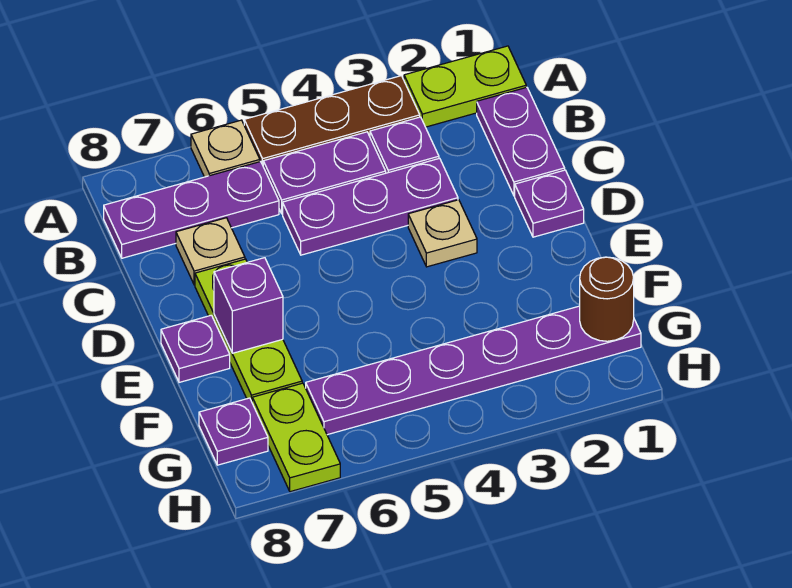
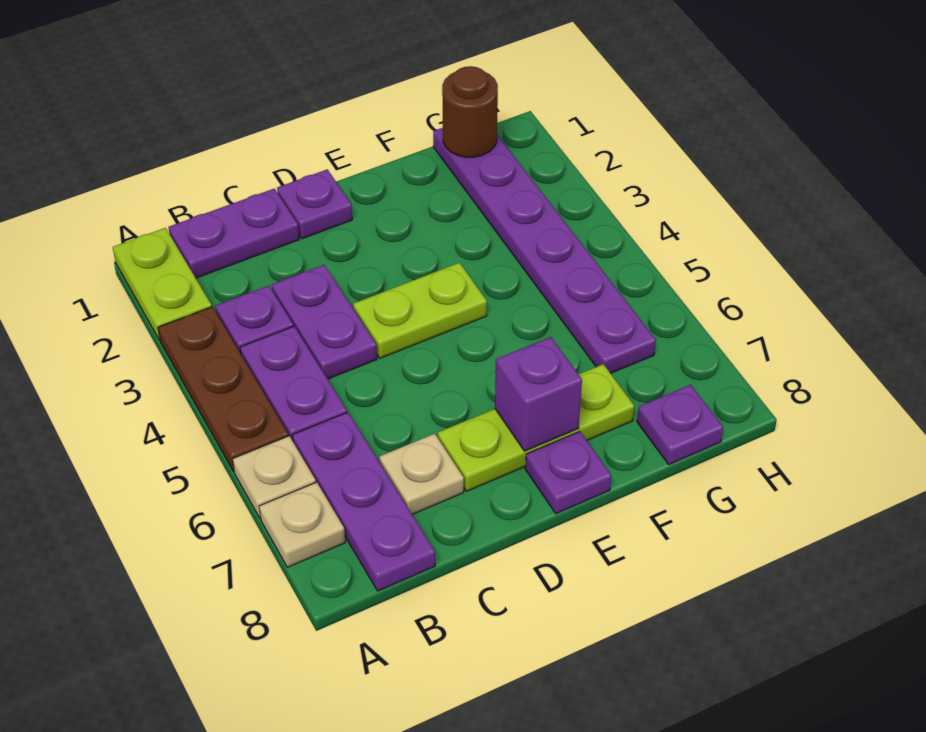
purple 1x3 plate [283,158,458,255] -> purple 1x2 plate [272,265,377,379]
tan 1x1 plate [408,200,477,267] -> tan 1x1 plate moved to [259,482,345,567]
lime 1x2 plate [252,383,340,492] -> lime 1x2 plate moved to [353,263,487,358]

